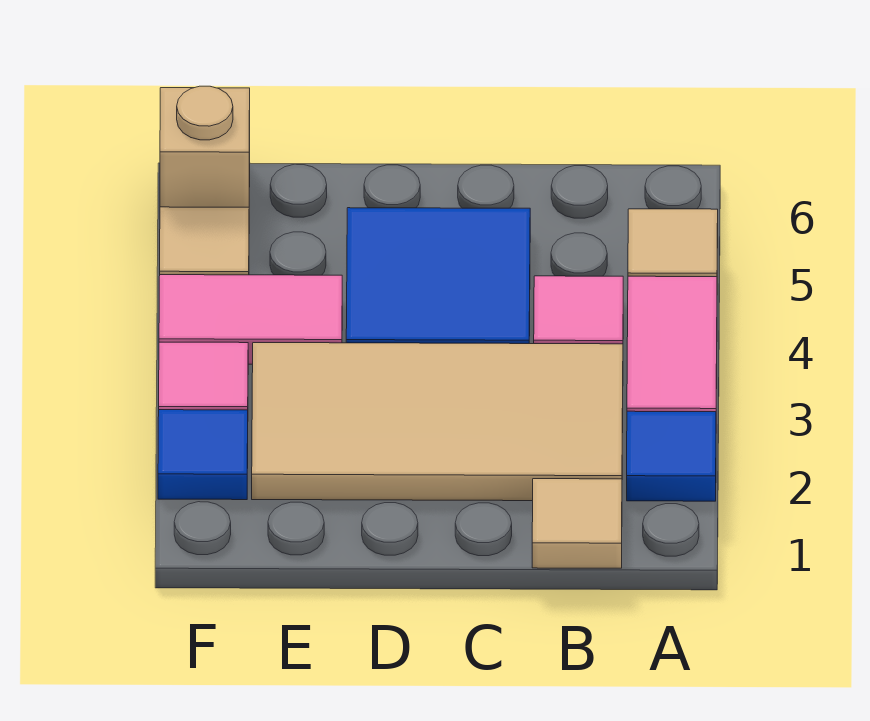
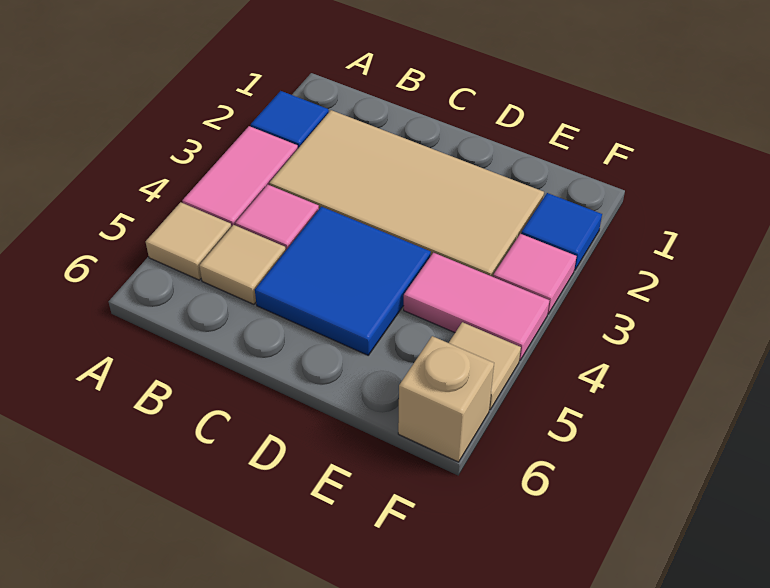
tan 1x1 tile [532,479,622,568] -> tan 1x1 tile moved to [199,225,286,304]

